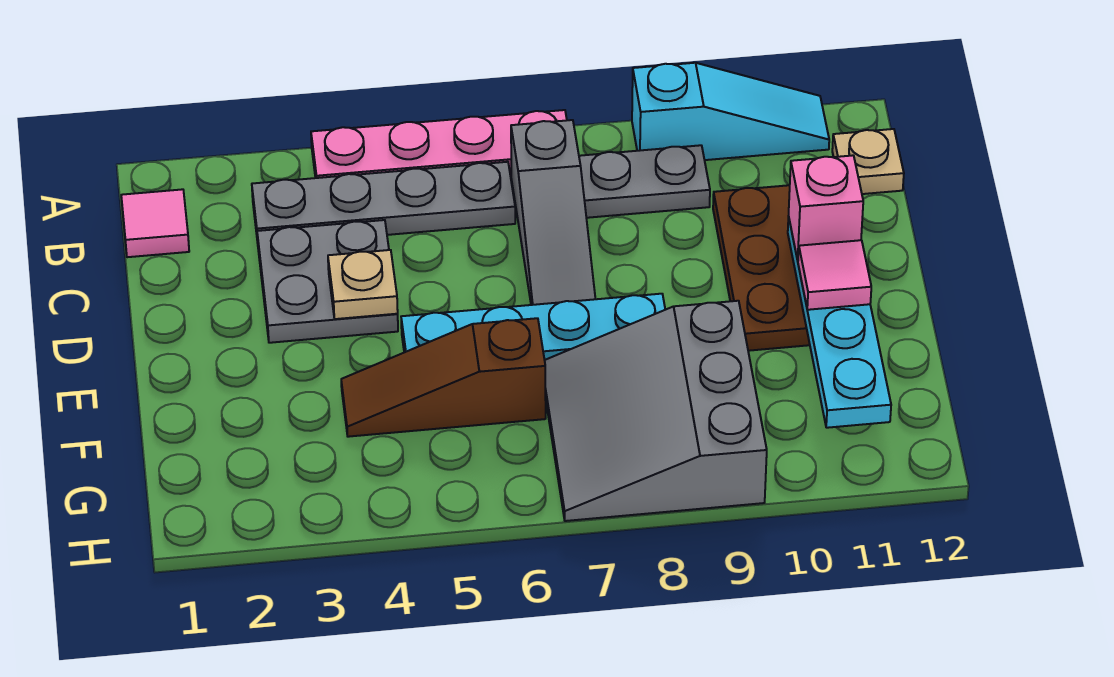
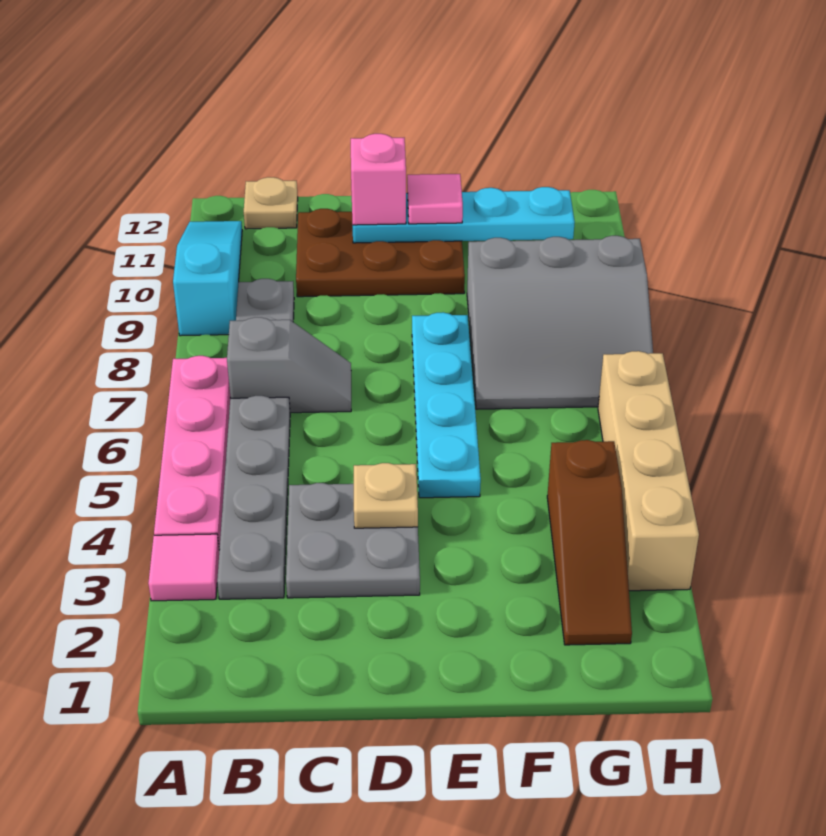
pink 1x1 tile [121,189,189,257] -> pink 1x1 tile moved to [148,534,219,601]
grey 1x3 slope [511,120,595,305] -> grey 1x2 slope [227,317,351,413]
brown 1x3 slope [341,318,546,437] -> brown 1x3 slope moved to [547,440,632,645]
none -> tan 1x4 brick [598,351,699,591]

